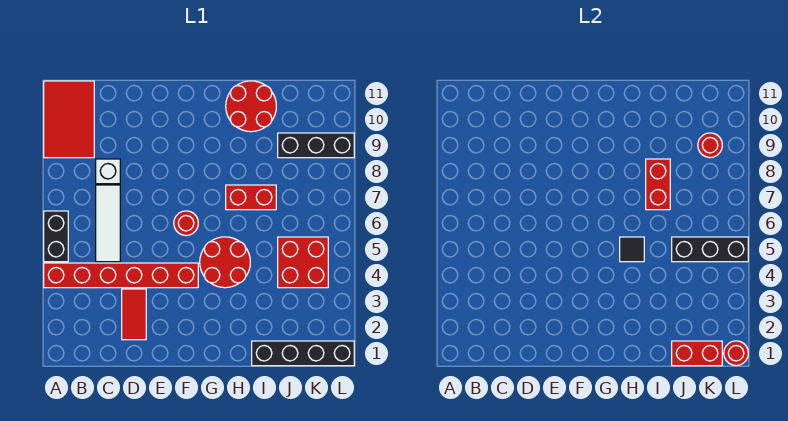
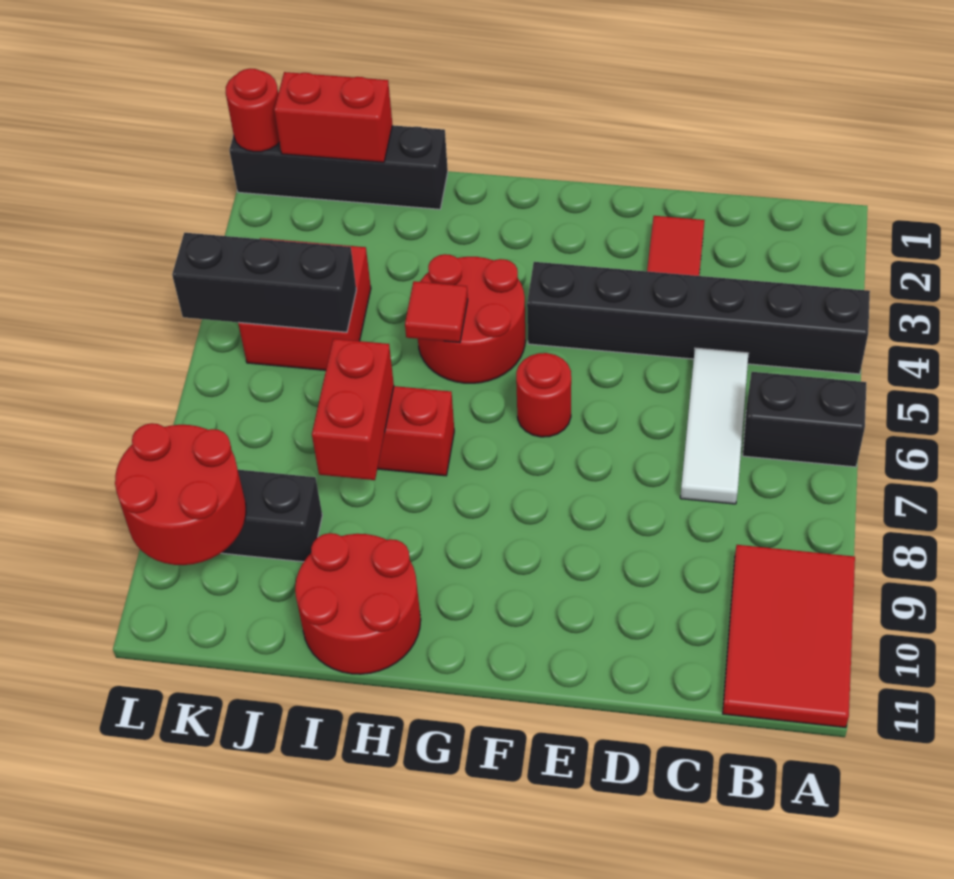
red 1x6 brick [44,263,198,288] -> black 1x6 brick [527,262,870,374]
black 1x2 brick [44,211,68,262] -> black 1x2 brick turned to [743,372,866,467]
white 1x1 brick [96,159,120,184] -> none
black 1x1 tile [620,237,644,262] -> red 1x1 tile [405,281,468,343]
red 1x1 round brick [698,133,722,158] -> red 2x2 round brick [115,423,246,565]

